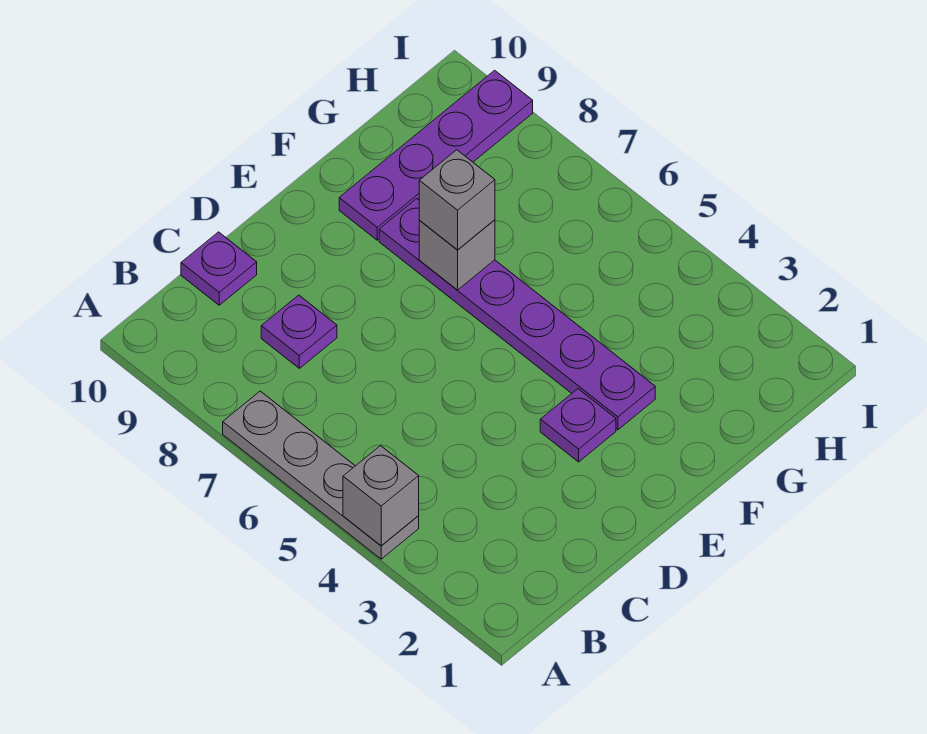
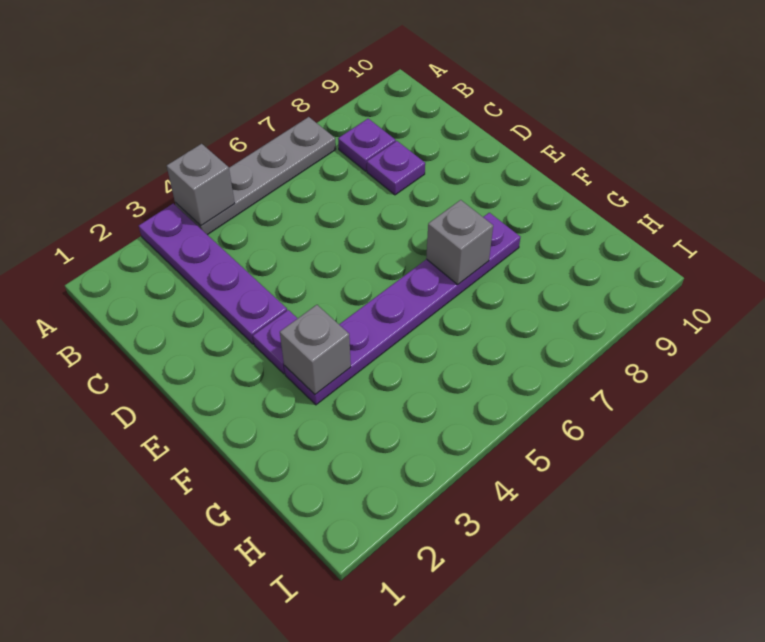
purple 1x1 plate [181,232,257,305] -> purple 1x1 plate moved to [338,119,396,171]
grey 1x1 brick [419,150,495,250] -> grey 1x1 brick moved to [280,305,351,394]
purple 1x4 plate [339,70,533,240] -> purple 1x4 plate moved to [139,204,287,344]

